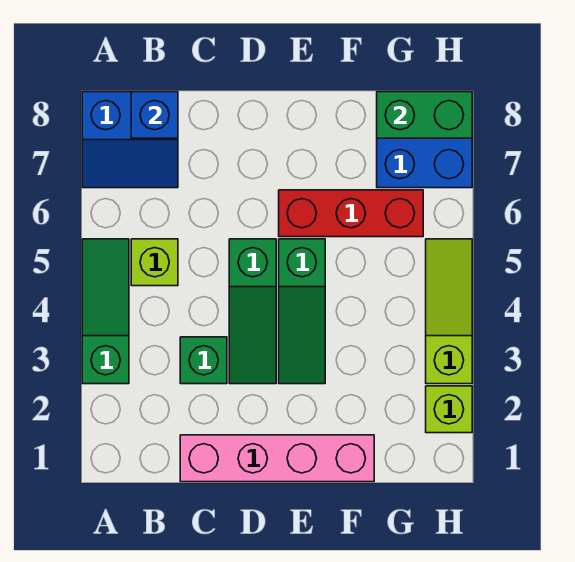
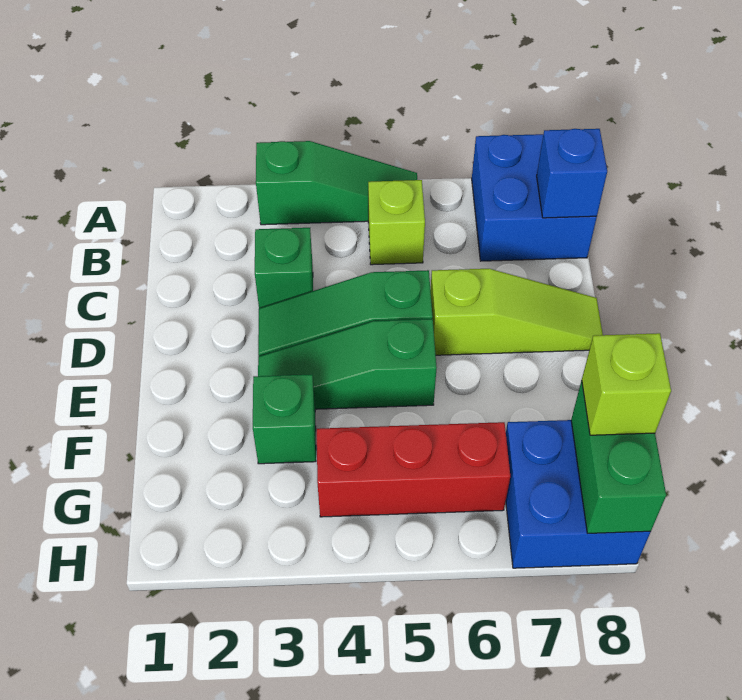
blue 2x2 slope [82,92,178,188] -> blue 2x2 brick [472,134,597,261]
pink 1x4 brick [180,435,374,482] -> none
red 1x3 brick [279,190,423,237] -> red 1x3 brick turned to [317,422,510,517]
none -> green 1x1 brick [253,375,316,464]
lime 1x1 brick [426,386,472,433] -> lime 1x1 brick moved to [582,333,671,435]
lime 1x3 slope [426,239,472,384] -> lime 1x3 slope moved to [430,269,603,355]

